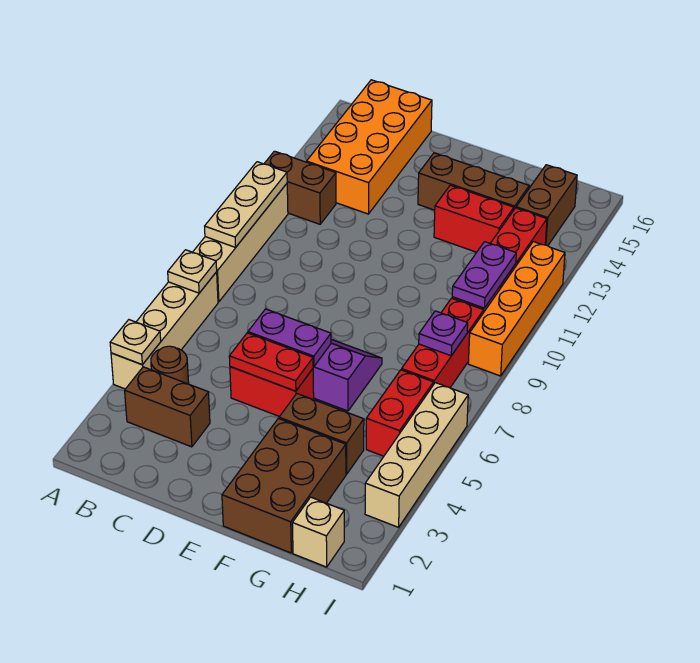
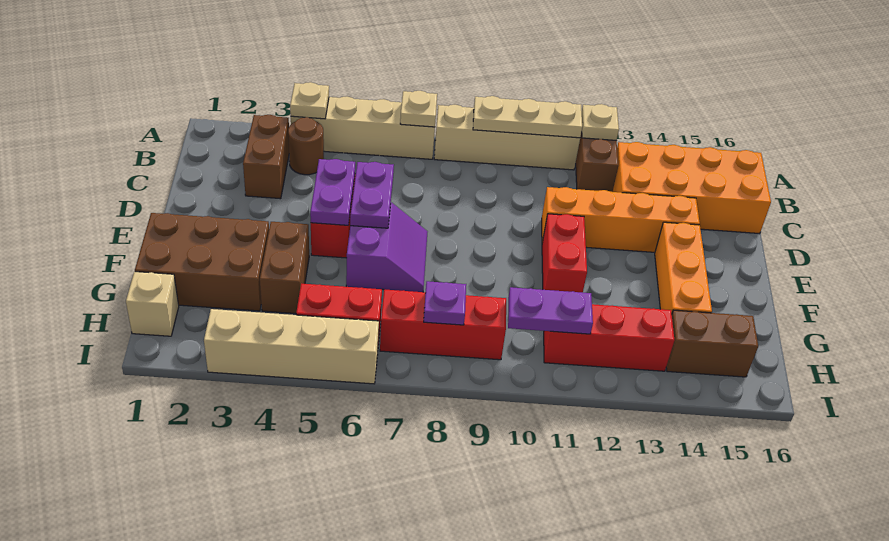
none -> tan 1x1 plate [582,104,619,141]
red 1x2 plate [229,333,313,391] -> purple 1x2 plate [310,159,355,225]
brown 1x3 brick [418,153,529,210] -> orange 1x3 brick [655,222,712,313]
red 1x2 brick [434,185,514,252] -> red 1x2 brick moved to [542,214,587,292]
orange 1x4 brick [468,242,565,376] -> orange 1x4 brick moved to [542,187,700,252]

